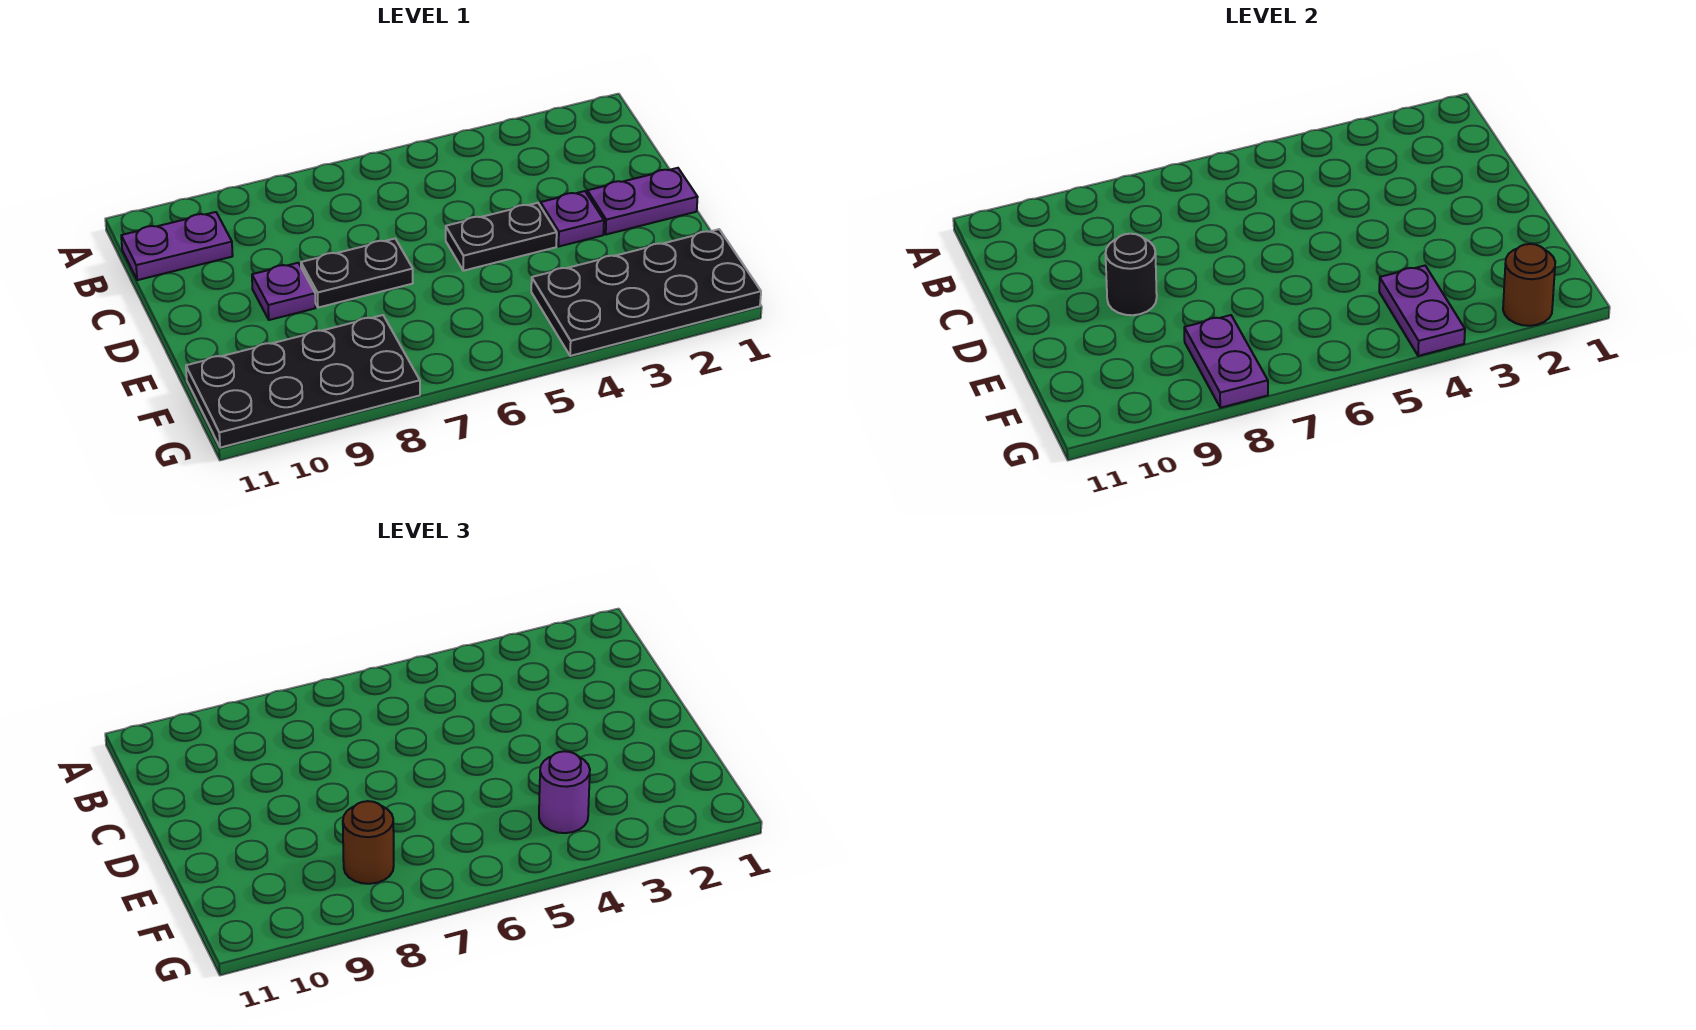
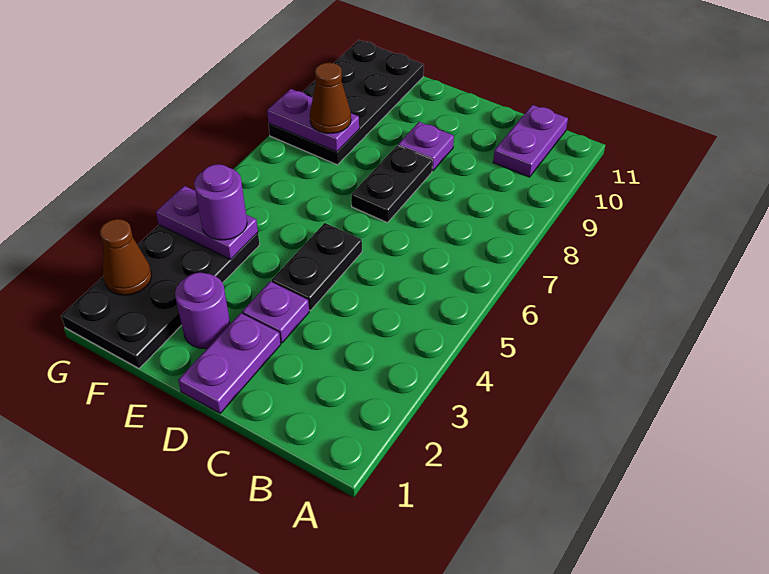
black 1x1 round brick [1106,234,1157,315] -> none
none -> purple 1x1 round brick [175,273,230,349]
brown 1x1 round brick [343,801,394,884] -> brown 1x1 cone [310,63,351,133]
brown 1x1 round brick [1503,244,1555,326] -> brown 1x1 cone [100,219,152,295]

